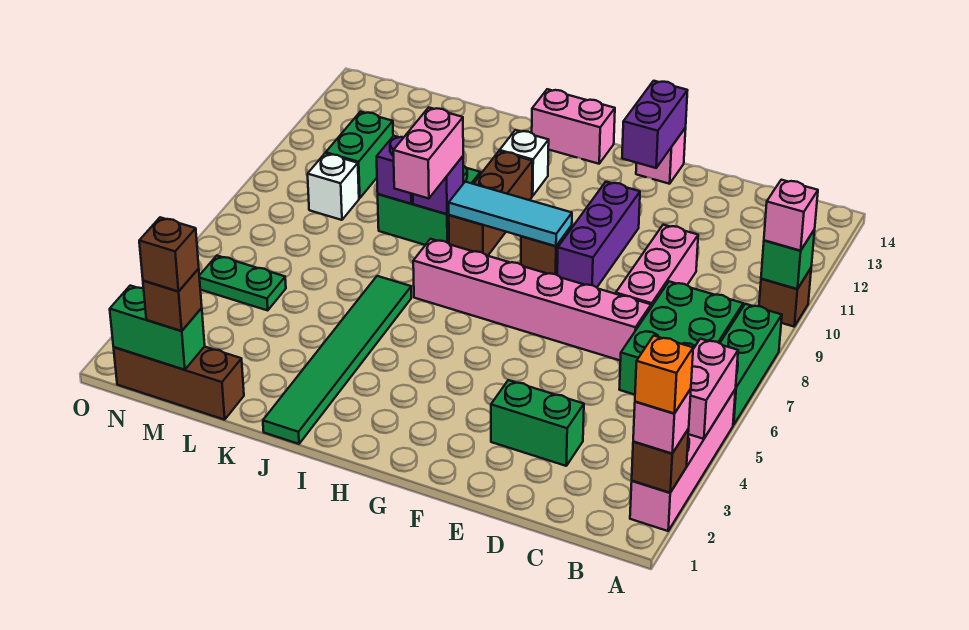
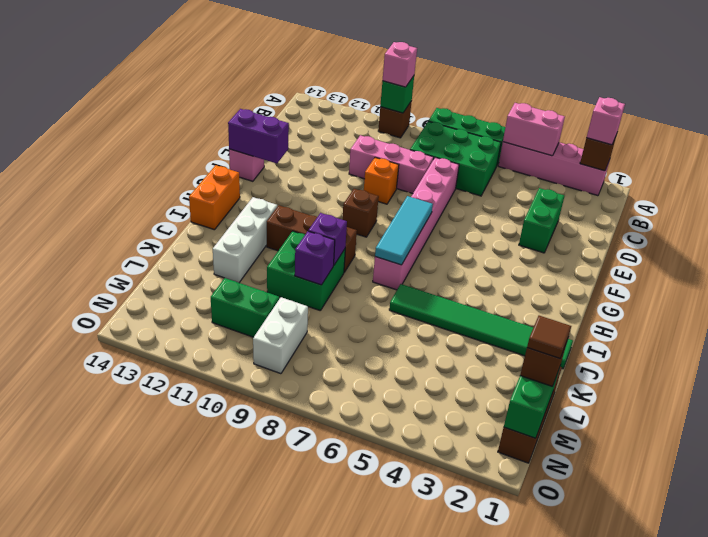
orange 1x1 brick [635,336,693,413] -> orange 1x1 brick moved to [364,157,399,204]
purple 1x3 brick [557,182,640,287] -> none
cyan 1x3 tile [449,182,572,246] -> cyan 1x3 tile moved to [375,196,433,265]
pink 1x2 brick [532,89,615,164] -> orange 1x2 brick [189,165,240,230]
white 1x1 brick [500,130,549,196] -> white 1x3 brick [213,197,277,283]
pink 1x2 brick [393,108,463,199] -> none
brown 1x1 brick [139,217,199,291] -> brown 1x1 tile [527,316,571,358]
green 1x2 plate [199,256,286,310] -> none
white 1x1 brick [308,153,359,220] -> white 1x2 brick [253,297,308,374]

